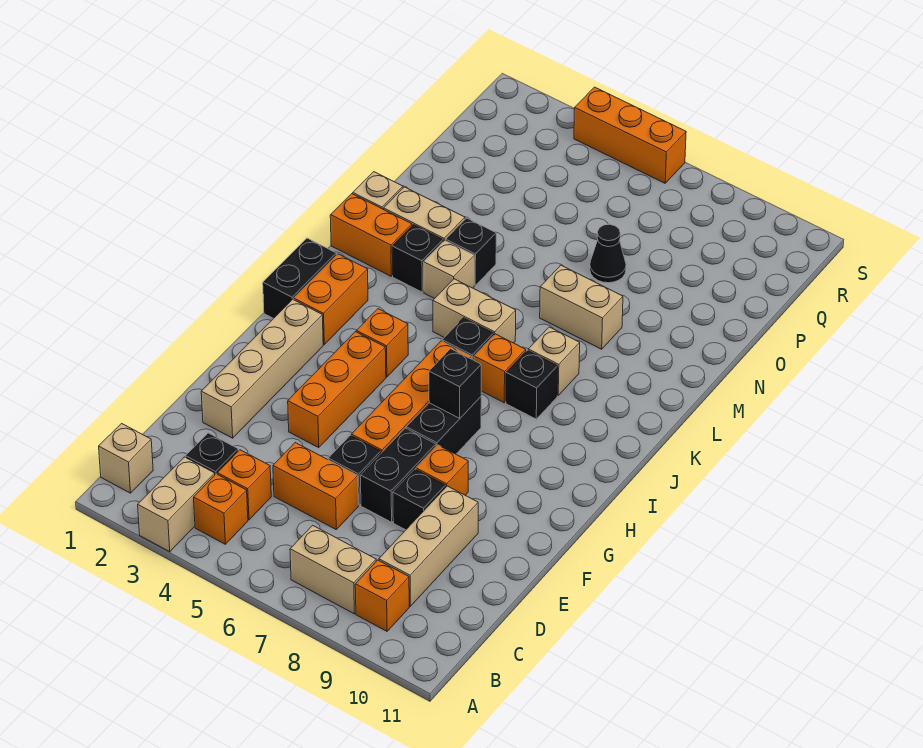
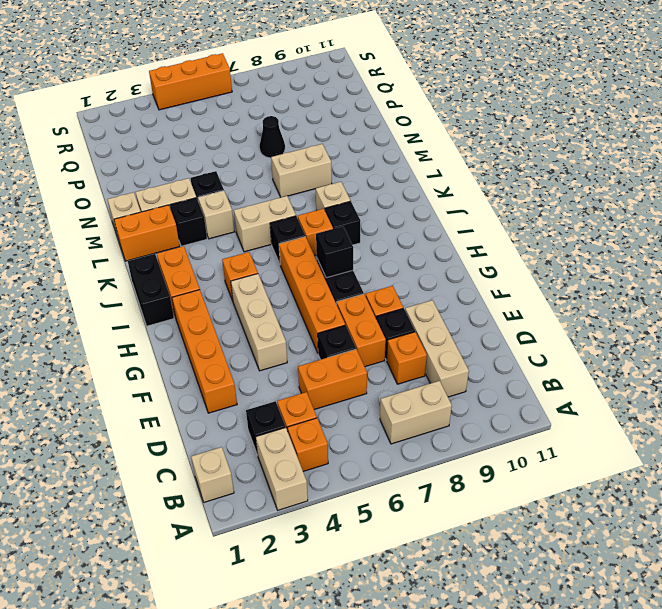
orange 1x1 brick [355,560,409,631] -> orange 1x1 brick moved to [387,332,427,384]
tan 1x4 brick [201,299,323,438] -> orange 1x4 brick [172,290,237,413]
black 1x2 brick [360,428,436,522] -> orange 1x2 brick [337,294,386,367]
orange 1x3 brick [288,332,386,448] -> tan 1x3 brick [231,274,287,371]

